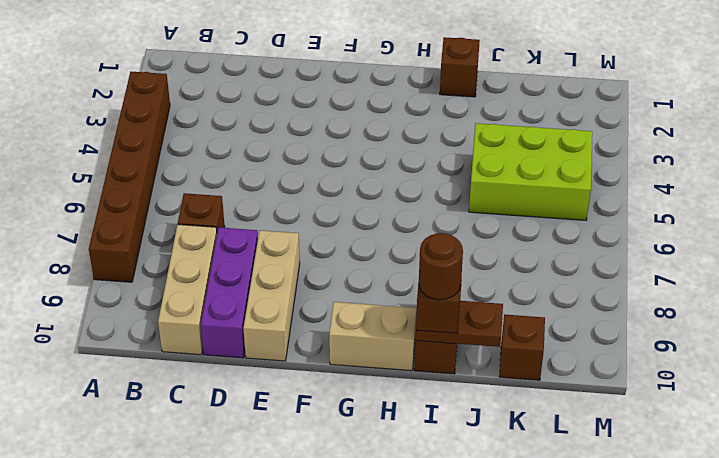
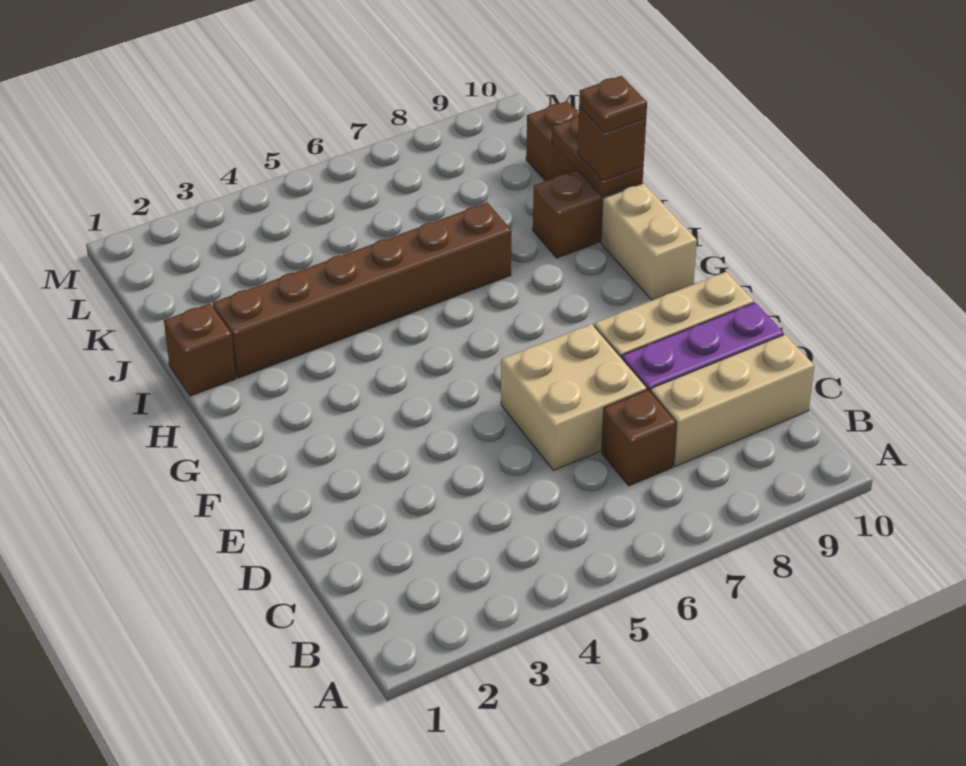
brown 1x6 brick [89,72,170,282] -> brown 1x6 brick moved to [212,202,511,378]
none -> tan 2x2 brick [501,324,647,470]
brown 1x1 round brick [419,233,463,300] -> brown 1x1 plate [579,76,647,133]
lime 2x3 brick [469,123,592,220] -> none

